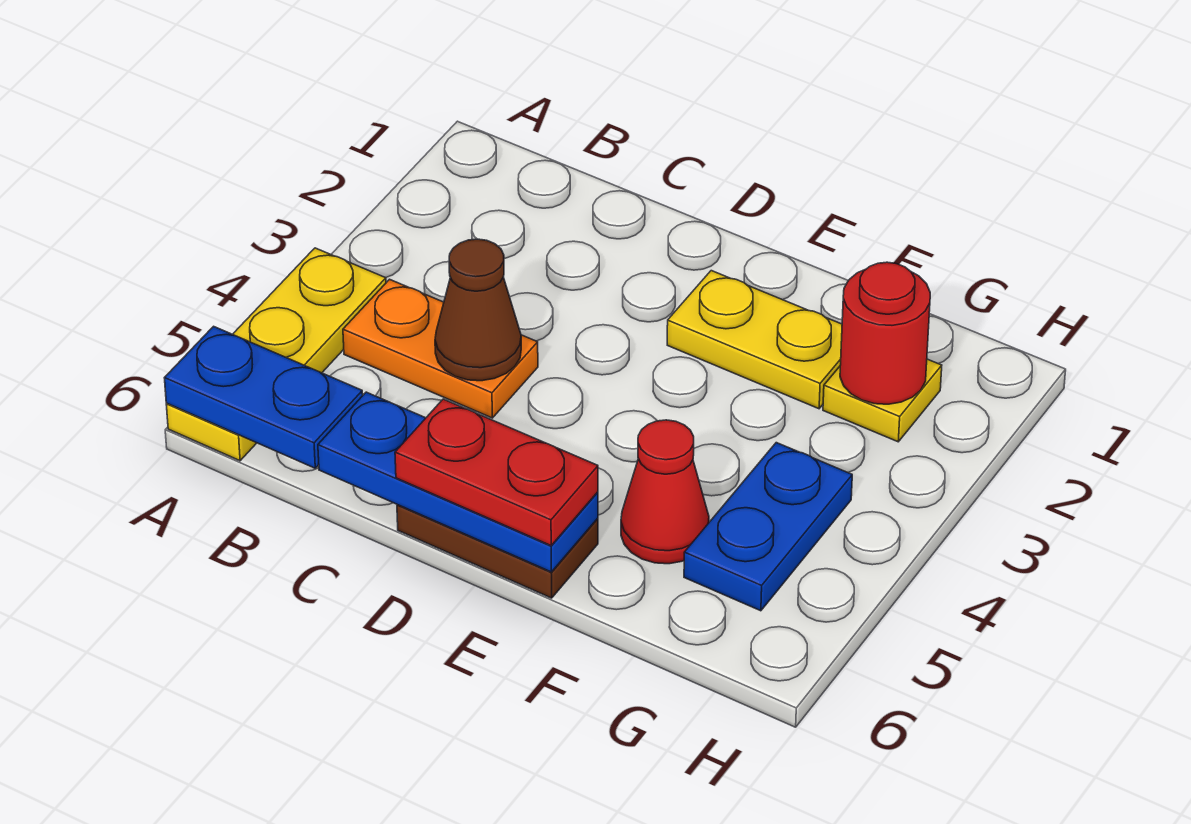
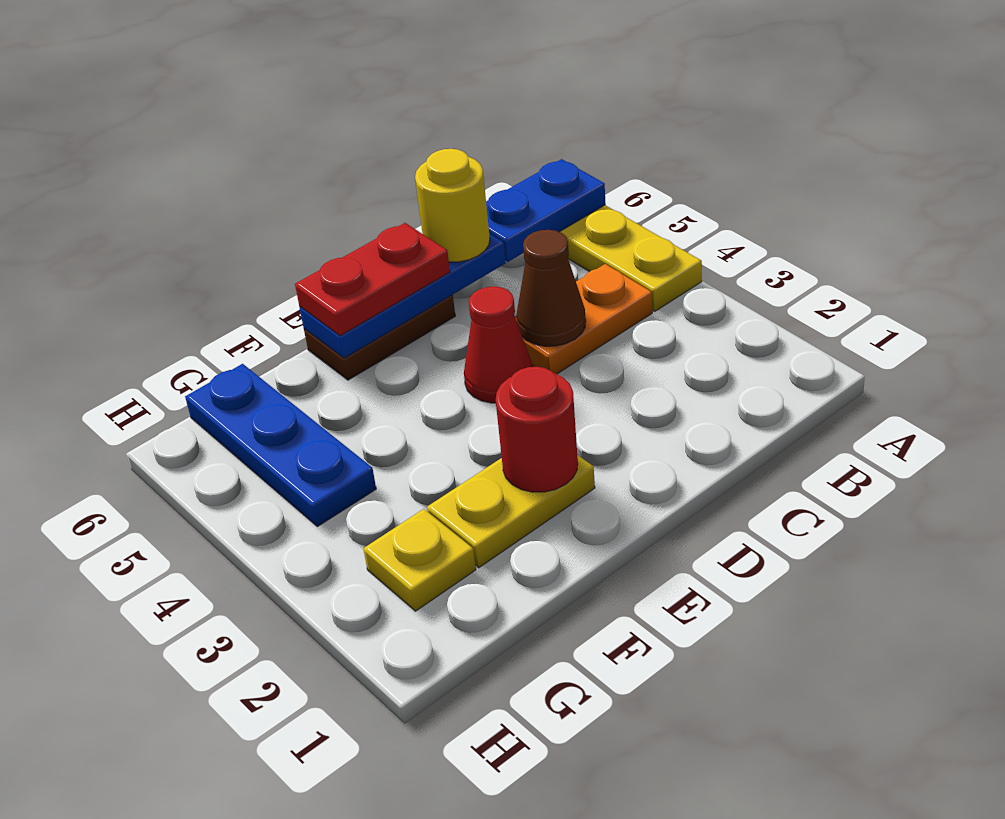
none -> yellow 1x1 round brick [415,149,490,262]
red 1x1 cone [621,420,709,564] -> red 1x1 cone moved to [464,286,533,403]
red 1x1 round brick [840,262,930,404] -> red 1x1 round brick moved to [496,367,578,492]
blue 1x2 plate [684,443,852,611] -> blue 1x3 plate [185,364,376,527]

